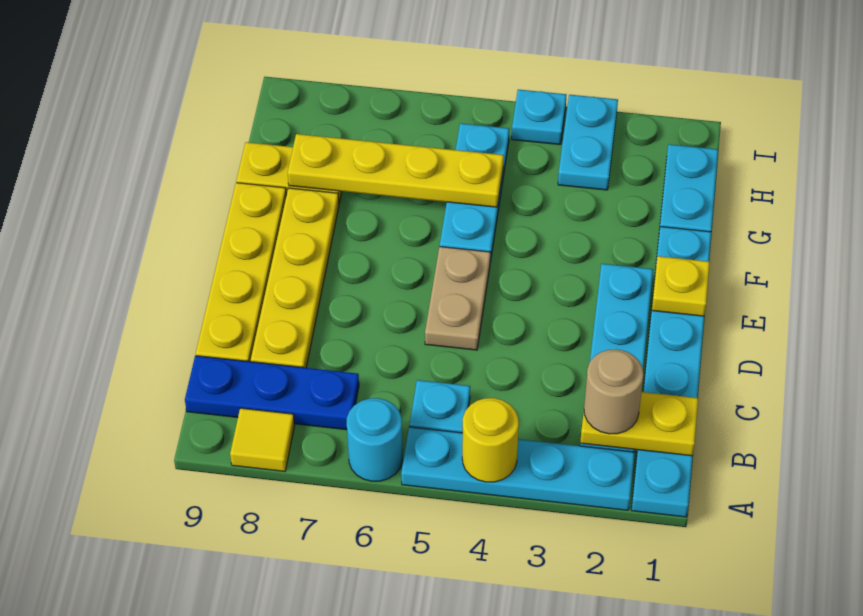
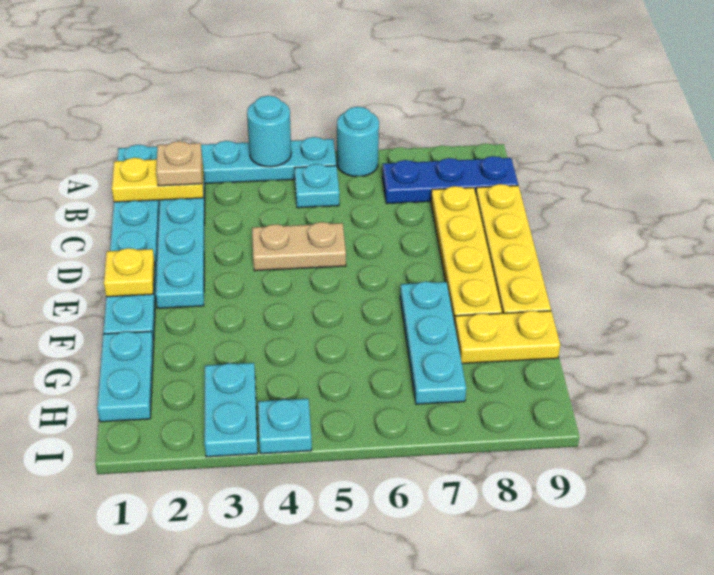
yellow 1x1 round brick [462,398,519,482] -> cyan 1x1 round brick [247,96,291,167]
yellow 1x1 tile [230,408,295,471] -> none
tan 1x1 round brick [584,349,643,434] -> tan 1x1 plate [156,141,202,186]
tan 1x2 plate [425,247,491,350] -> tan 1x2 plate turned to [252,222,346,271]
cyan 1x3 plate [440,123,509,262] -> cyan 1x3 plate moved to [400,281,466,404]
yellow 1x4 plate [288,134,504,207] -> none

